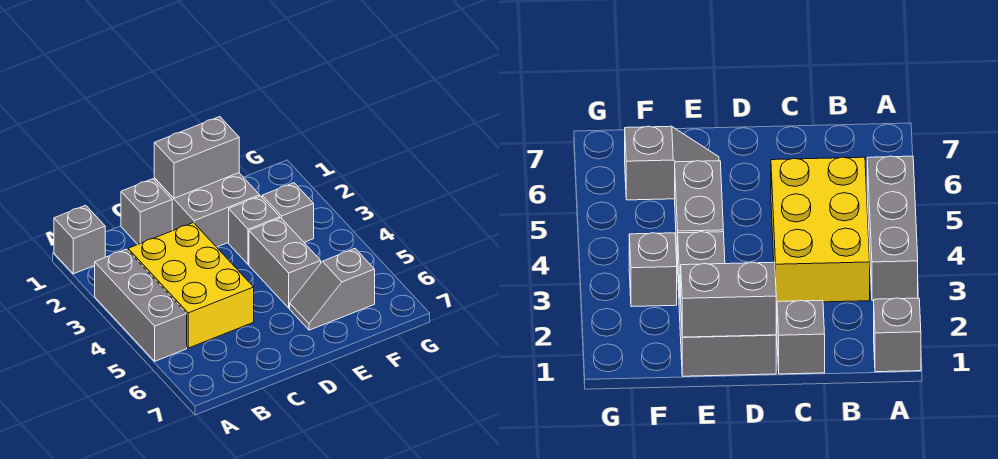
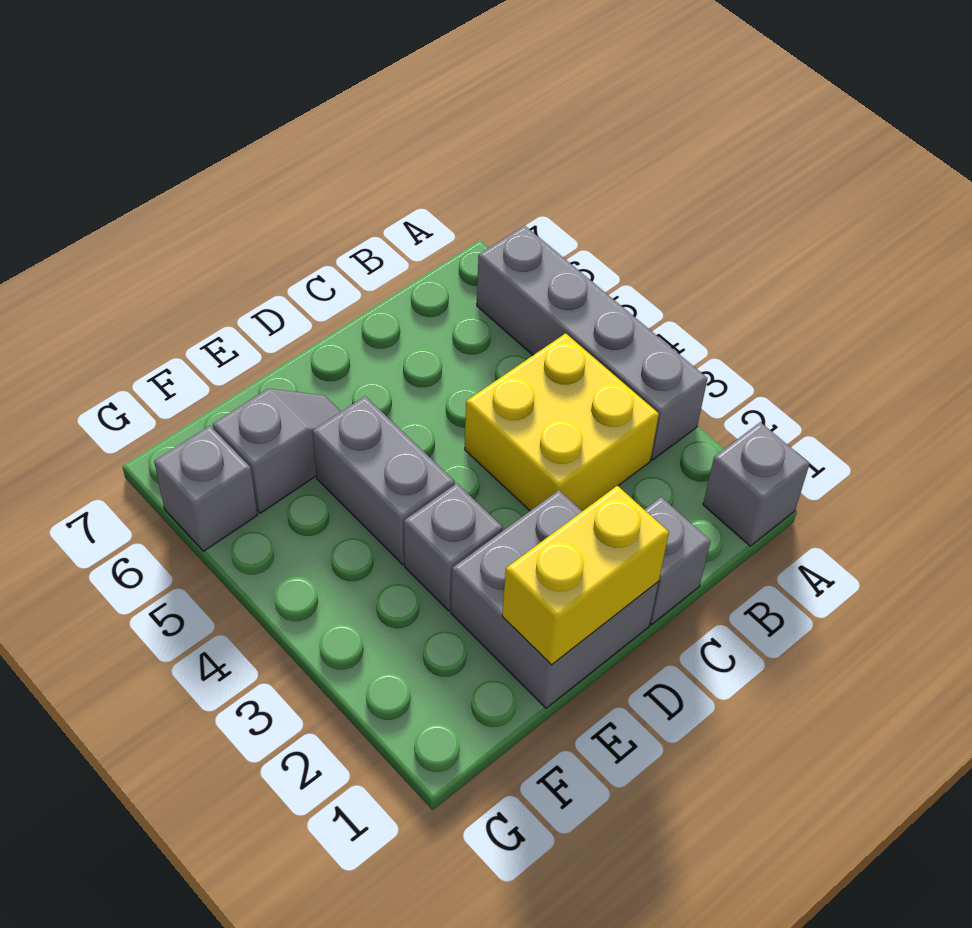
grey 1x3 brick [95,249,187,361] -> grey 1x4 brick [477,225,708,460]
yellow 2x3 brick [128,223,254,348] -> yellow 2x2 brick [465,333,659,511]
grey 1x2 brick [154,117,239,198] -> yellow 1x2 brick [502,486,669,665]
grey 1x1 brick [262,183,314,242] -> grey 1x1 brick moved to [154,426,257,551]

